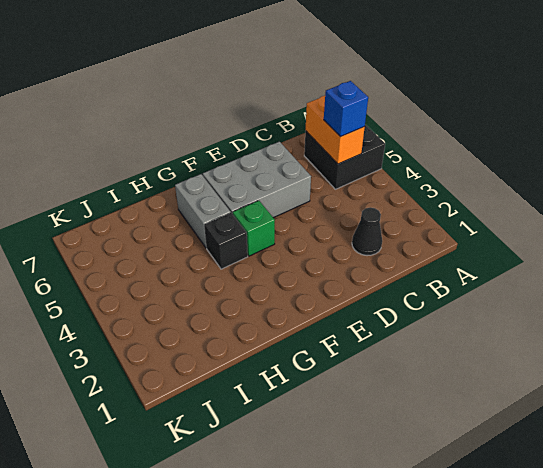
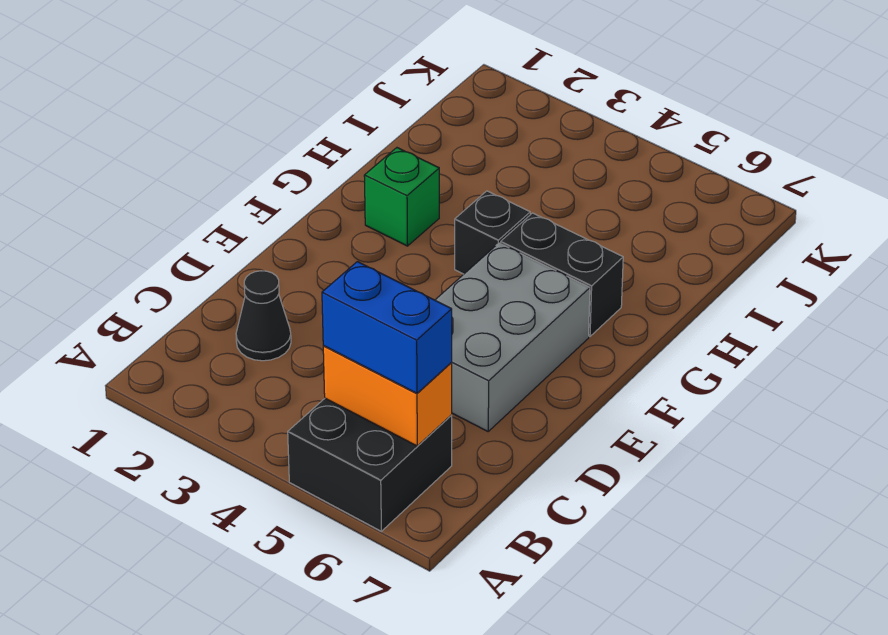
blue 1x1 brick [324,81,368,137] -> blue 1x2 brick [322,262,452,393]
green 1x1 brick [233,201,275,256] -> green 1x1 brick moved to [364,148,439,246]
grey 1x2 brick [175,174,231,248] -> black 1x2 brick [501,213,623,336]

